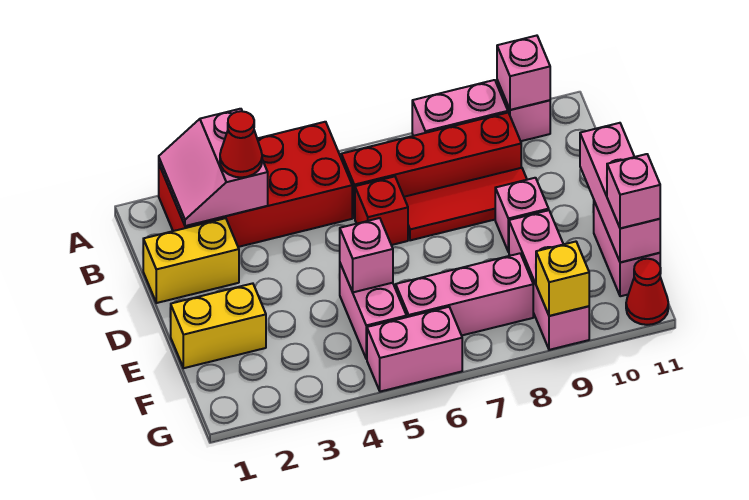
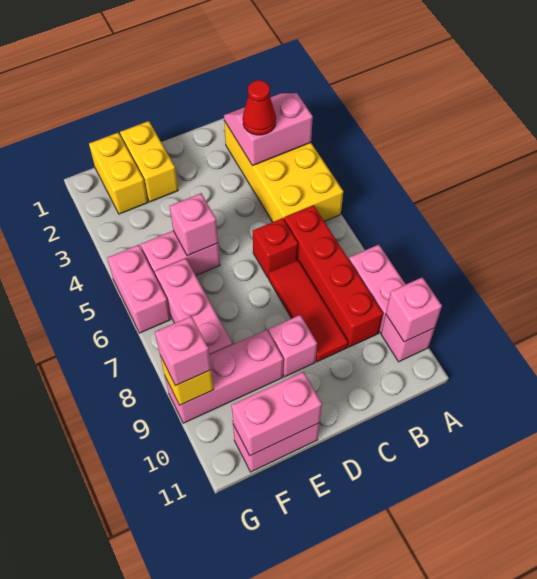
red 2x4 brick [159,122,352,247] -> yellow 2x4 brick [224,121,343,222]
yellow 1x2 brick [143,218,239,303] -> yellow 1x2 brick moved to [89,133,148,214]
pink 1x3 brick [580,123,660,262] -> pink 1x2 brick [231,372,322,456]
pink 1x1 brick [607,154,660,228] -> pink 1x1 brick moved to [155,316,211,386]
red 1x1 cone [626,259,668,325] -> none

